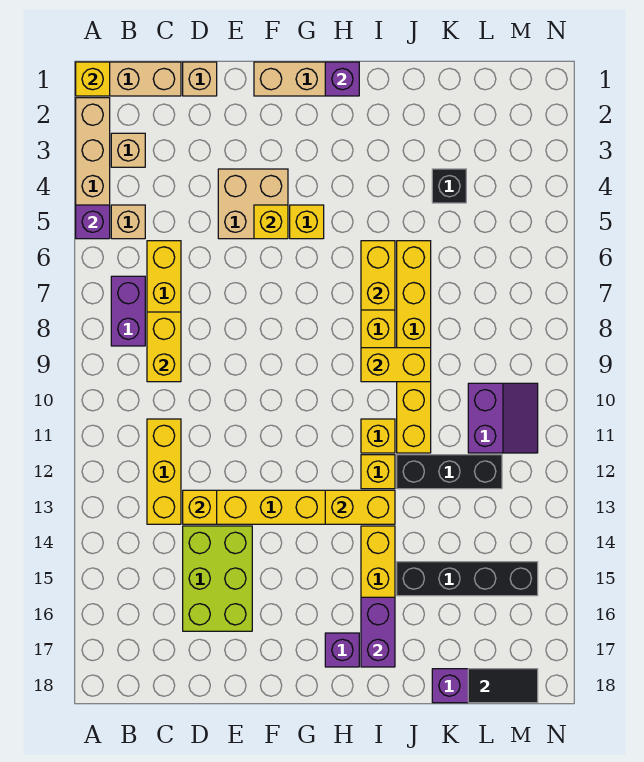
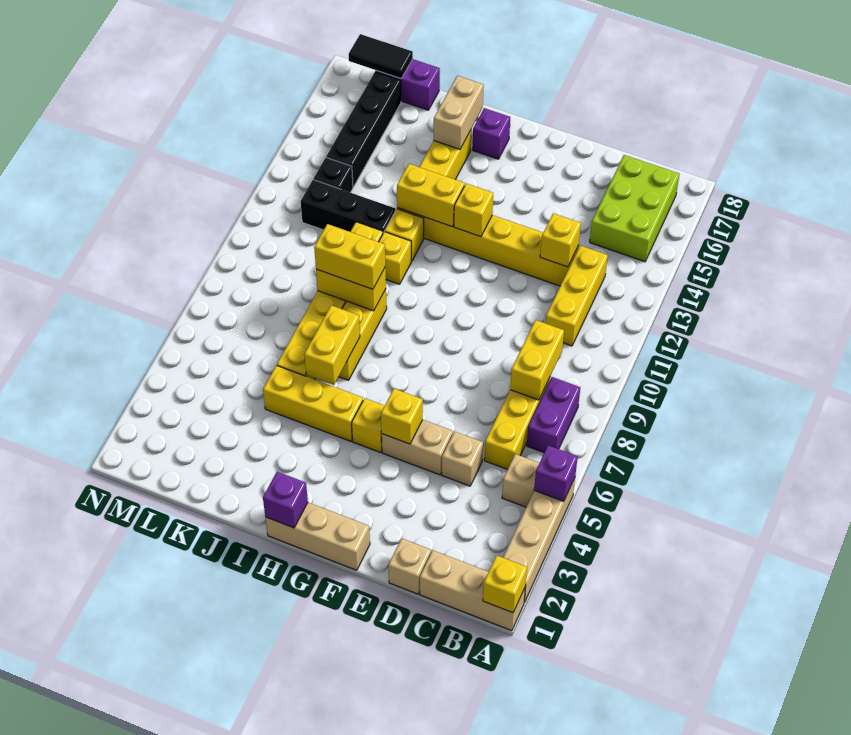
tan 1x1 brick [111,133,145,167] -> tan 1x1 brick moved to [442,431,483,486]
lime 2x3 brick [183,526,252,631] -> lime 2x3 brick moved to [590,155,679,262]
tan 2x2 brick [218,169,288,239] -> tan 1x2 brick [382,420,453,475]
none -> yellow 1x1 brick [454,183,493,237]
none -> yellow 1x3 brick [263,365,363,441]
none -> yellow 1x2 brick [314,224,385,289]
purple 1x2 brick [361,597,395,667] -> tan 1x2 brick [434,76,484,149]
black 1x4 brick [397,562,538,596] -> black 1x4 brick turned to [326,71,401,187]
black 1x1 brick [432,169,466,203] -> black 1x1 brick moved to [314,158,353,192]
purple 2x2 slope [468,383,538,453] -> none

